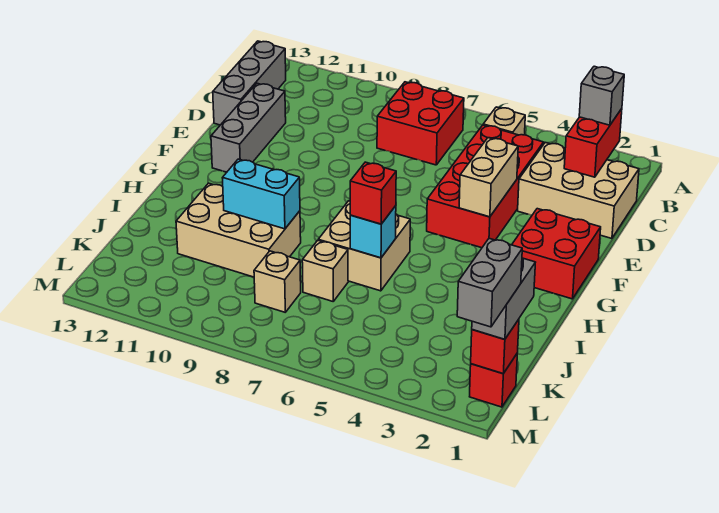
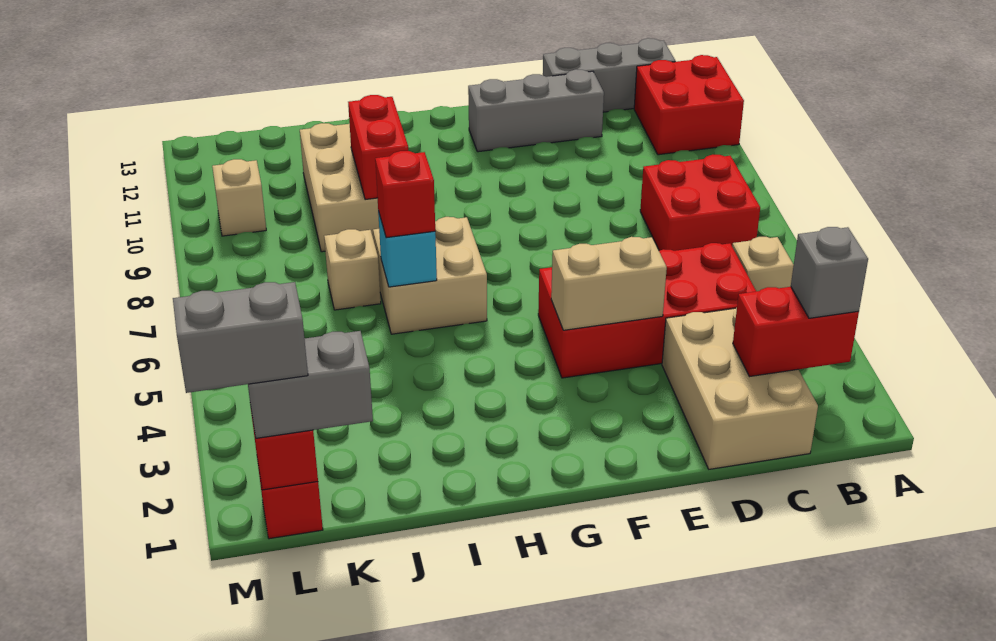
red 2x2 brick [512,209,601,299] -> red 2x2 brick moved to [634,55,744,155]
cyan 1x2 brick [223,159,300,229] -> red 1x2 brick [348,95,408,200]
tan 1x1 brick [254,251,301,312] -> tan 1x1 brick moved to [212,159,266,236]

